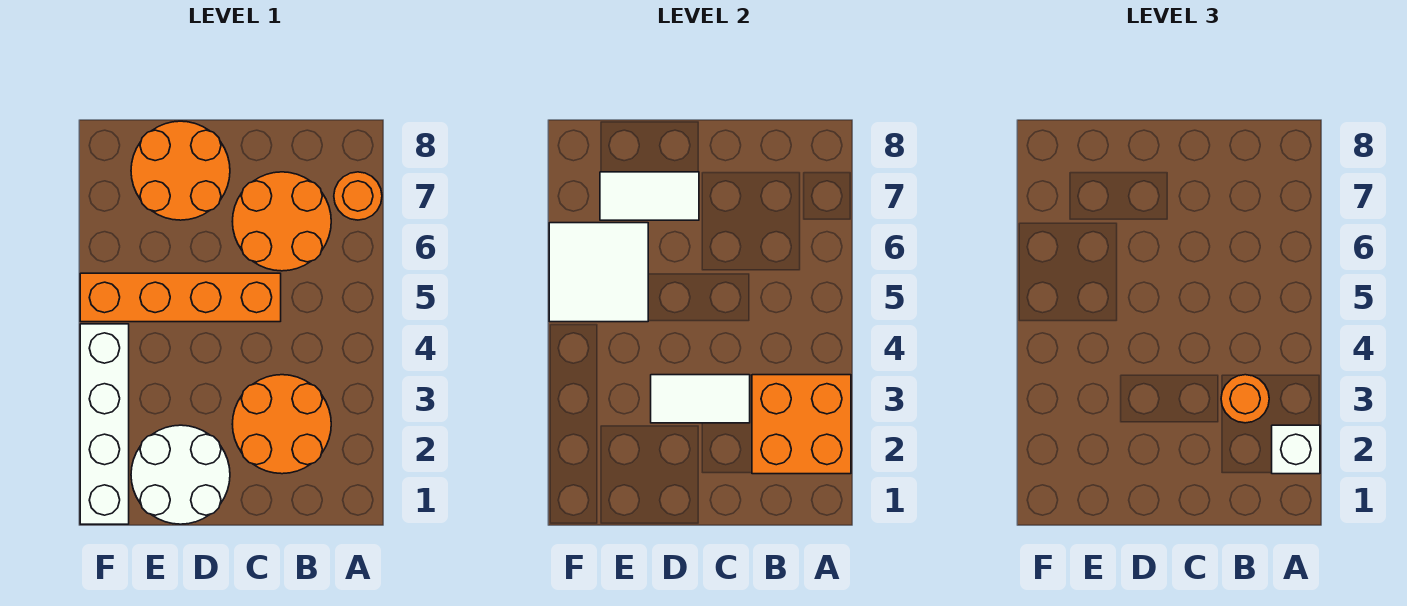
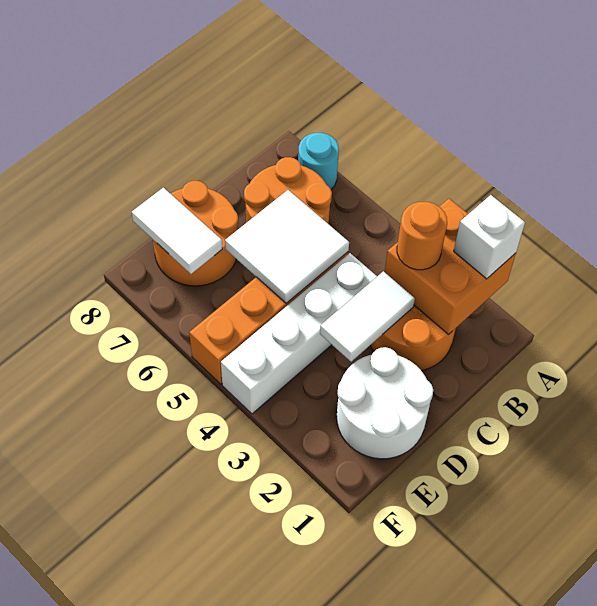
orange 1x1 round brick [334,172,382,220] -> cyan 1x1 round brick [298,133,339,189]
white 1x2 tile [600,172,699,220] -> white 1x2 tile turned to [132,188,222,274]
white 2x2 tile [549,223,648,322] -> white 2x2 tile moved to [225,190,349,303]
white 1x4 brick [80,324,129,524] -> white 1x4 brick turned to [221,253,377,414]

